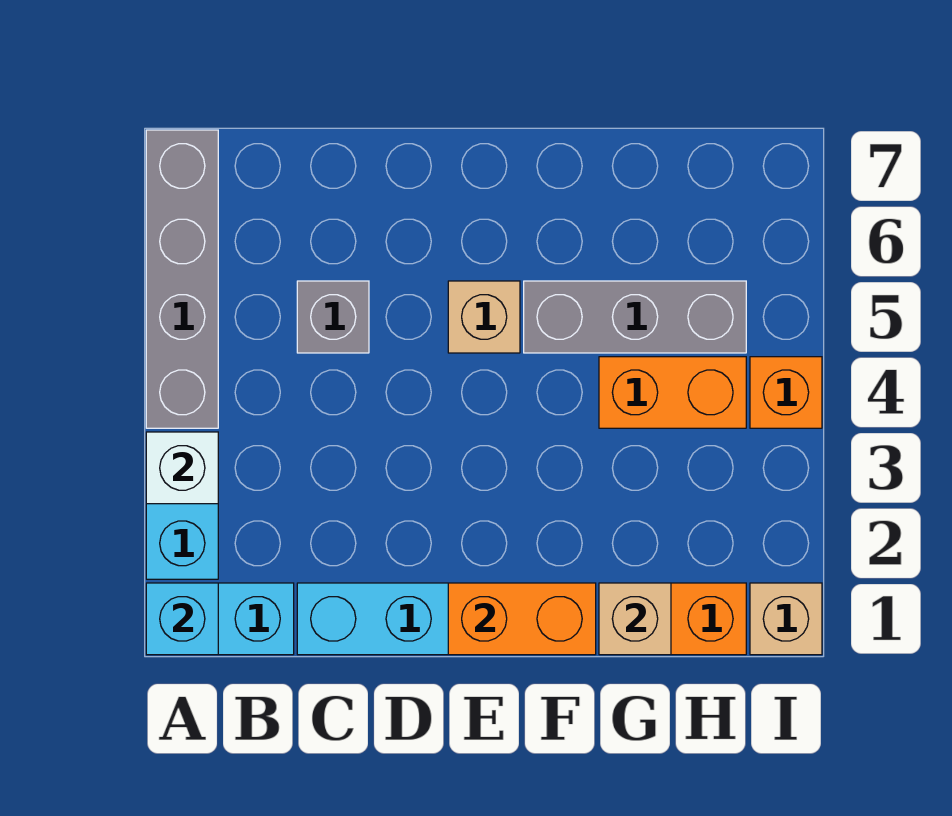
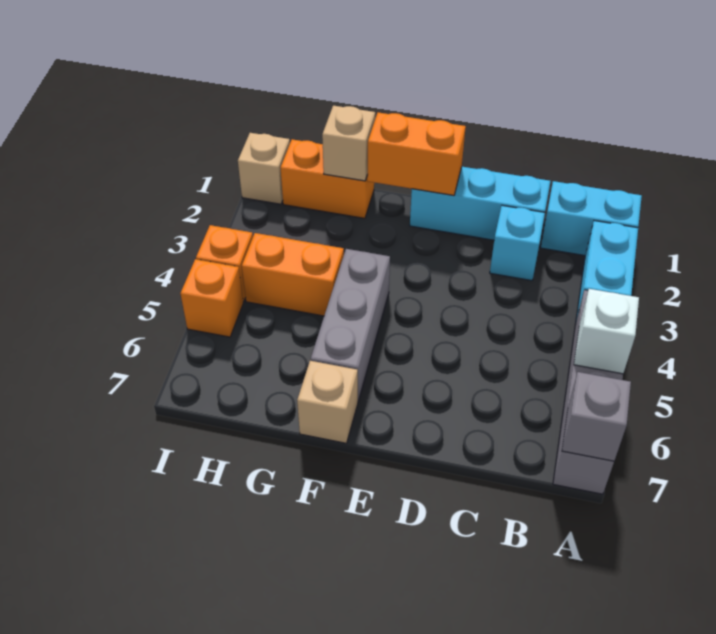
cyan 1x1 brick [146,583,218,655] -> cyan 1x1 brick moved to [490,205,545,281]
white 1x1 brick [146,432,218,504] -> white 1x1 brick moved to [574,289,639,374]
grey 1x1 brick [297,281,369,353] -> grey 1x1 brick moved to [562,372,631,461]
tan 1x1 brick [448,281,520,353] -> tan 1x1 brick moved to [297,361,358,443]
grey 1x3 brick [524,281,746,353] -> grey 1x3 brick turned to [311,249,390,401]
none -> orange 1x1 brick [180,259,243,337]

